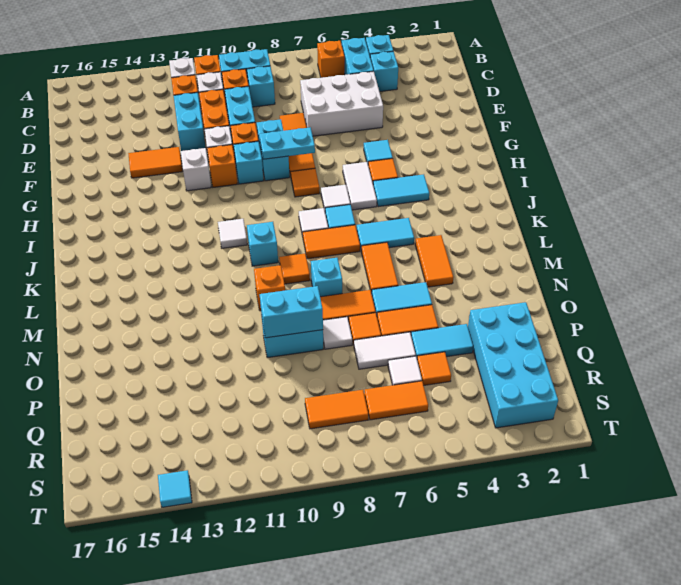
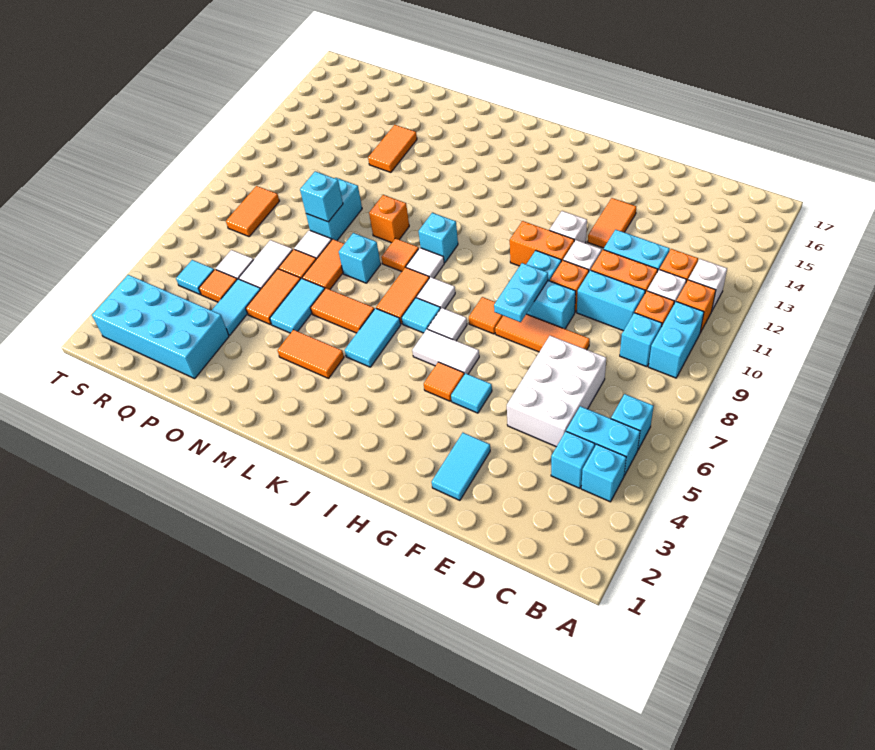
orange 1x1 brick [317,41,345,78] -> cyan 1x1 brick [611,394,654,450]
orange 1x1 brick [207,145,237,187] -> orange 1x2 brick [510,221,574,266]
cyan 1x2 tile [373,174,429,207] -> cyan 1x2 tile moved to [432,433,490,500]
white 1x1 tile [218,219,247,248] -> white 1x1 tile moved to [406,248,444,278]
cyan 1x2 brick [260,286,323,338] -> cyan 1x1 brick [300,171,343,222]
orange 1x2 tile [364,381,428,420] -> orange 1x2 tile moved to [368,125,417,172]
cyan 1x1 tile [158,470,192,507] -> cyan 1x1 tile moved to [176,260,214,295]

